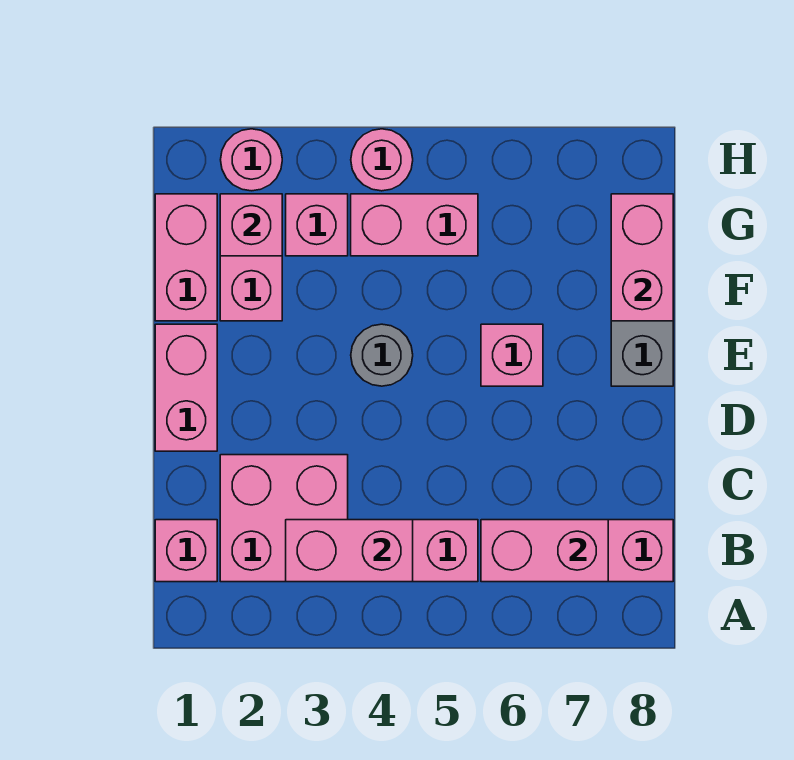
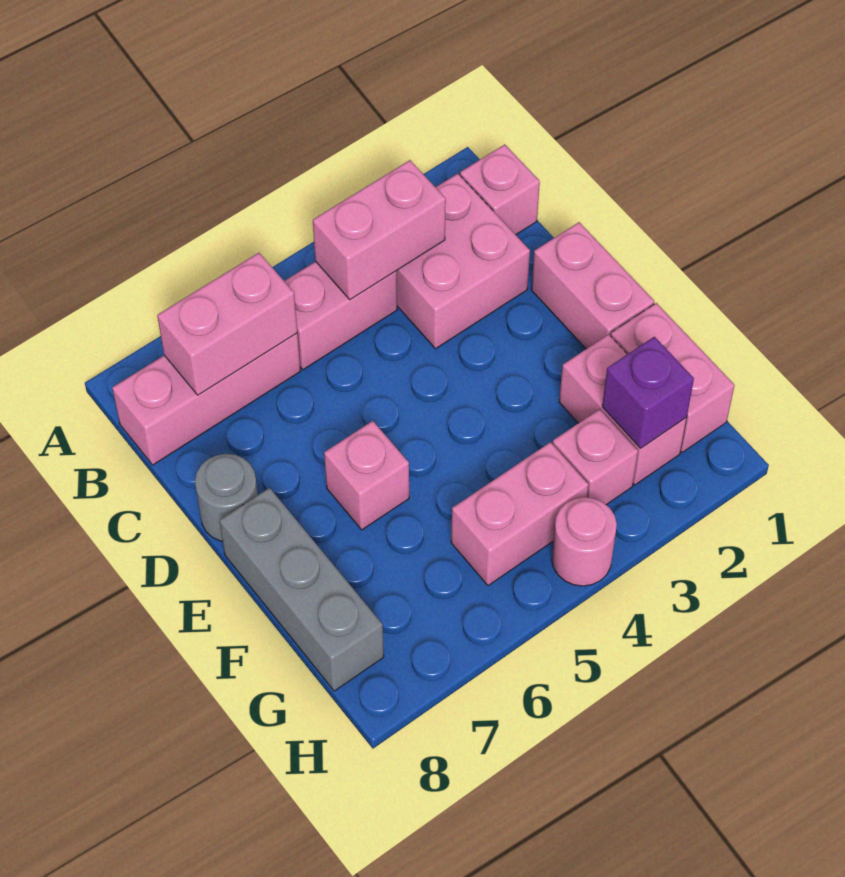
grey 1x1 round brick [351,324,413,386] -> grey 1x1 round brick moved to [195,454,258,541]
pink 1x2 brick [611,194,673,321] -> none
pink 1x1 brick [220,194,282,256] -> purple 1x1 brick [602,337,694,448]
pink 1x1 round brick [221,129,282,191] -> none

